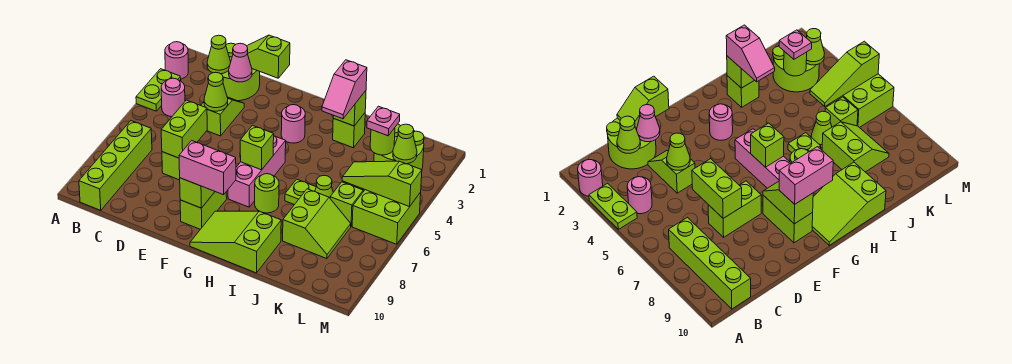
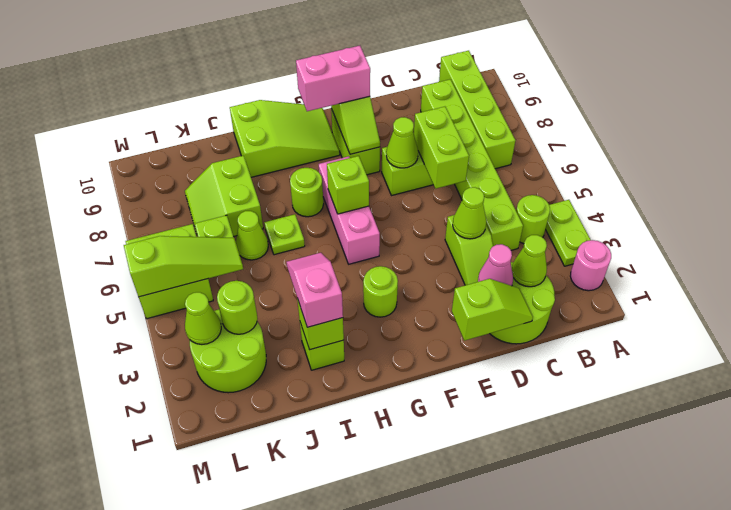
pink 1x1 round brick [161,78,185,117] -> lime 1x1 round brick [516,195,550,244]
none -> lime 1x6 brick [421,79,523,250]
none -> lime 1x1 cone [386,117,418,168]
pink 1x1 round brick [281,105,305,143] -> lime 1x1 round brick [363,266,398,317]
pink 1x1 plate [367,106,400,136] -> none

